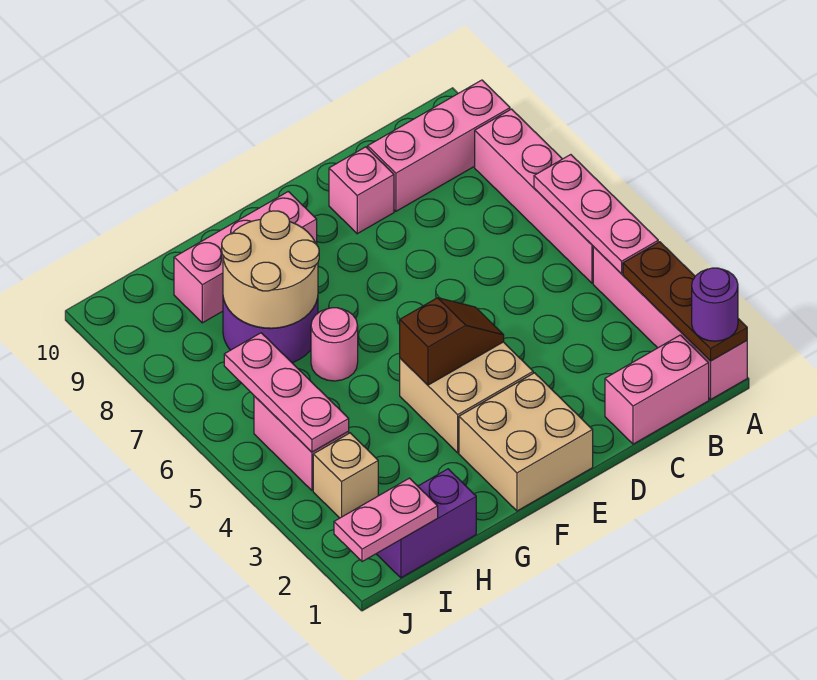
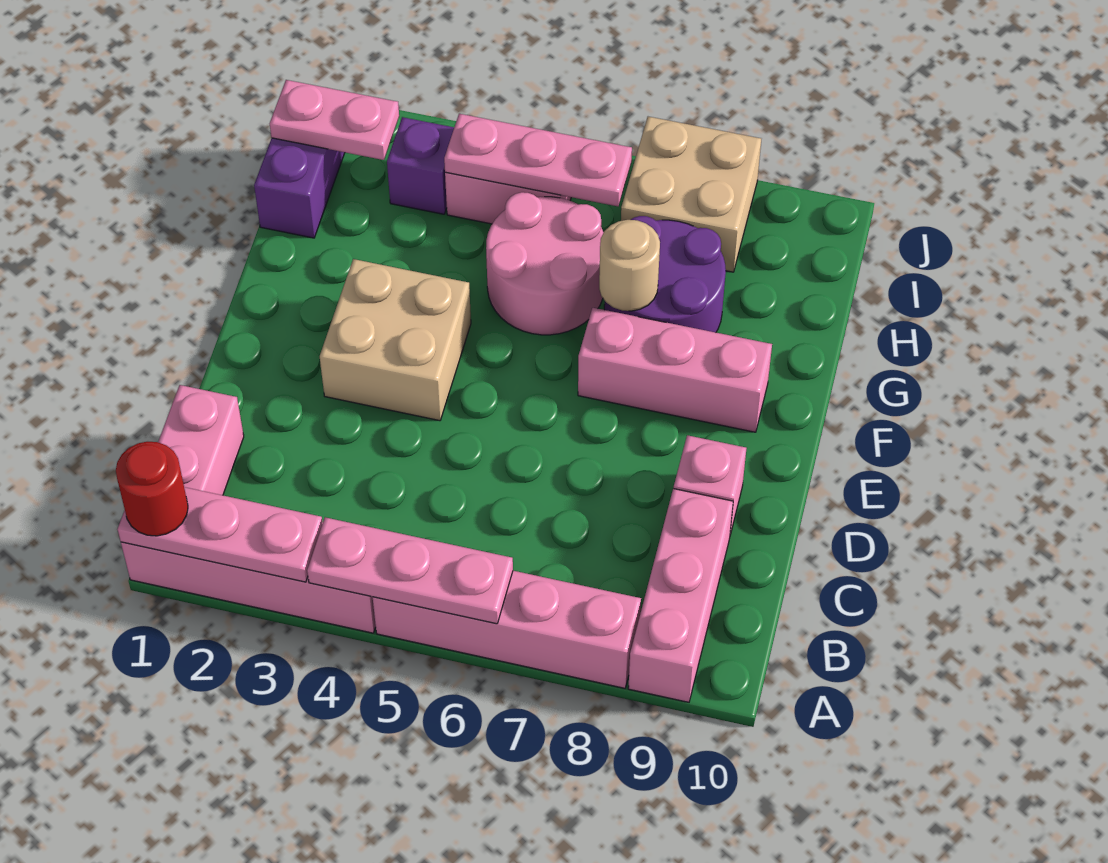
brown 1x3 plate [623,242,747,361] -> pink 1x3 plate [117,487,323,582]
purple 1x1 round brick [692,268,738,341] -> red 1x1 round brick [116,442,188,536]
tan 2x2 brick [459,373,593,511] -> tan 2x2 brick moved to [621,117,761,272]
brown 1x2 slope [400,298,504,385] -> none
pink 1x3 brick [174,191,317,323] -> pink 1x3 brick turned to [578,308,772,432]
pink 1x1 round brick [311,308,358,381] -> pink 2x2 round brick [486,192,604,335]
tan 2x2 round brick [222,211,319,328] -> tan 1x1 round brick [599,220,660,311]
pink 1x2 plate [334,478,438,562] -> pink 1x2 plate turned to [270,80,399,160]
tan 1x1 brick [313,433,378,518] -> purple 1x1 brick [387,117,454,214]

